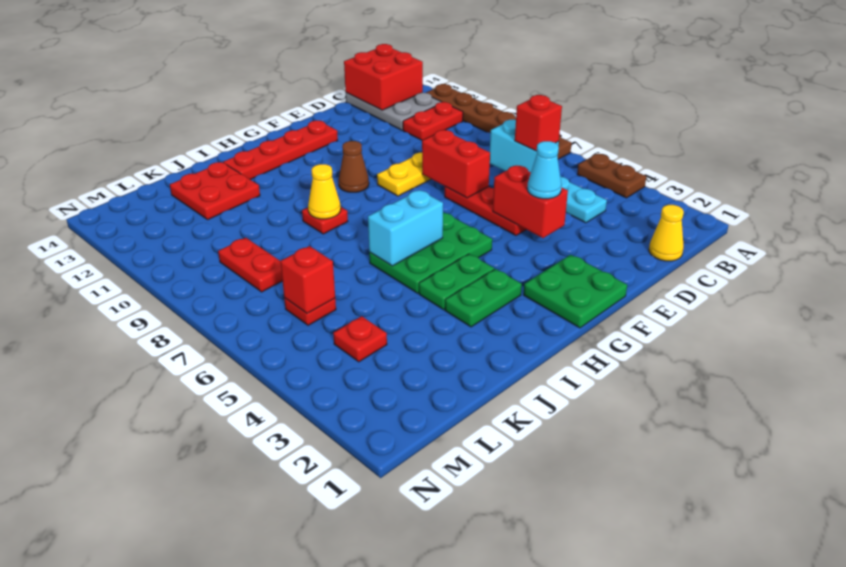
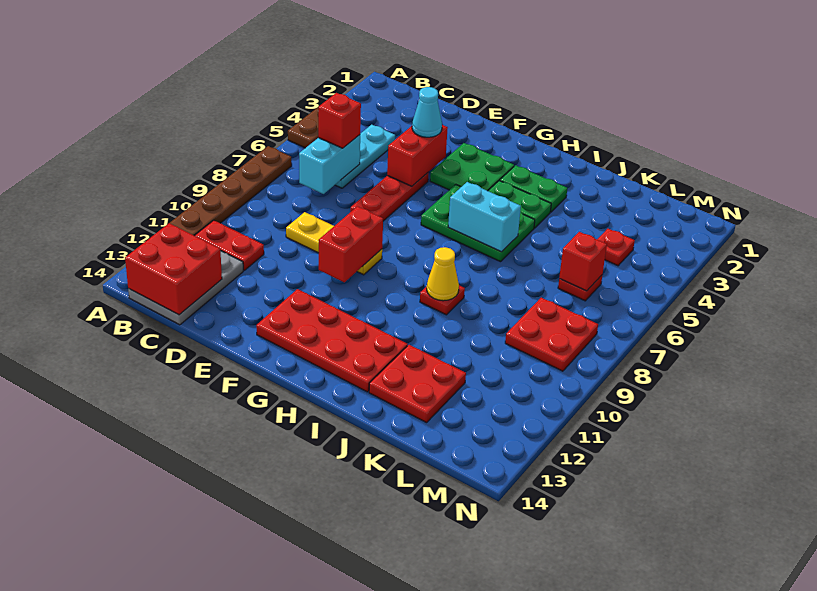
yellow 1x1 cone [649,205,684,261] -> none
red 1x2 brick [422,130,490,198] -> red 1x2 brick moved to [319,206,383,282]
green 2x2 plate [524,255,627,328] -> green 2x2 plate moved to [430,143,514,191]
red 1x4 plate [223,121,338,180] -> red 2x4 plate [256,289,408,392]
brown 1x1 cone [339,141,369,192] -> none
red 1x2 plate [218,238,283,292] -> red 2x2 plate [505,298,598,371]

